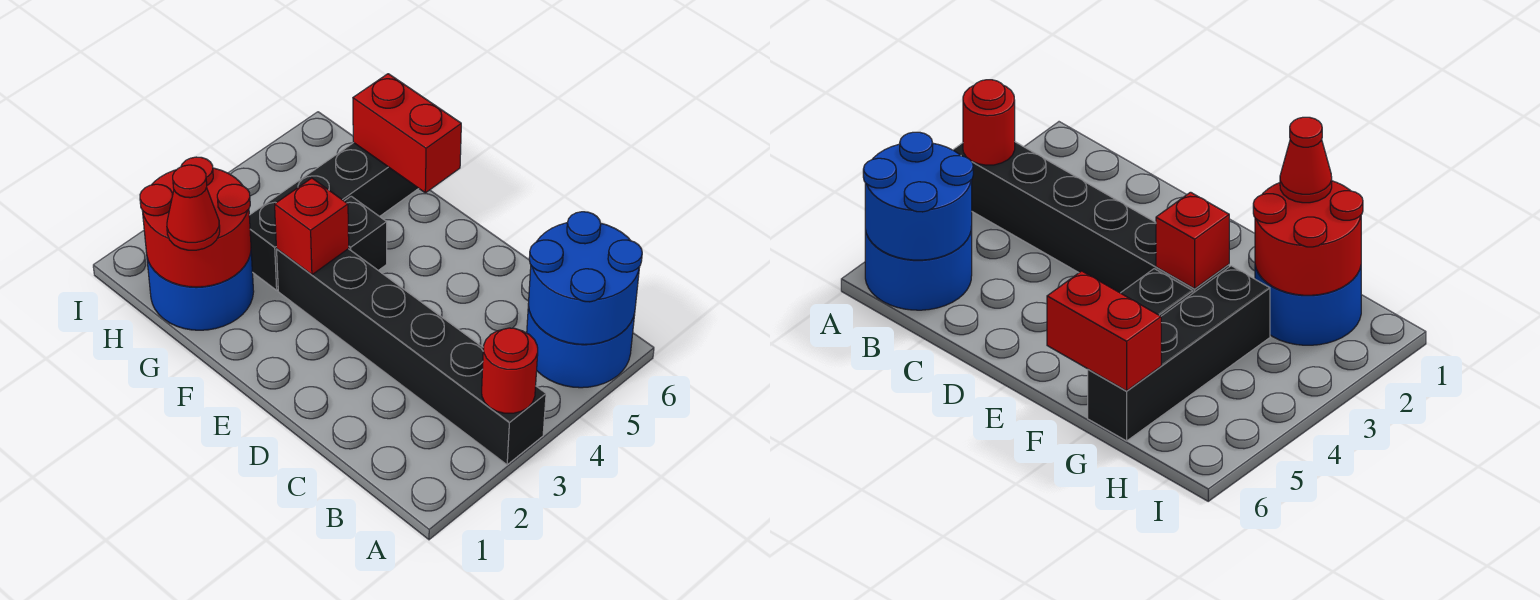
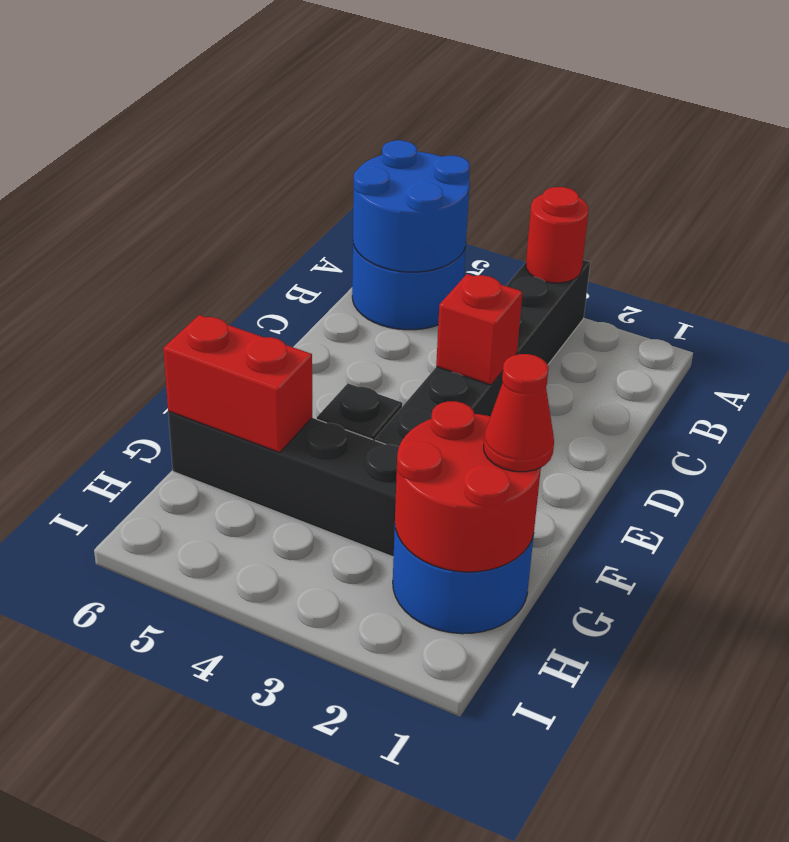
red 1x1 brick [275,178,349,275] -> red 1x1 brick moved to [436,274,522,385]
red 1x2 brick [353,74,461,193] -> red 1x2 brick turned to [163,315,312,453]

